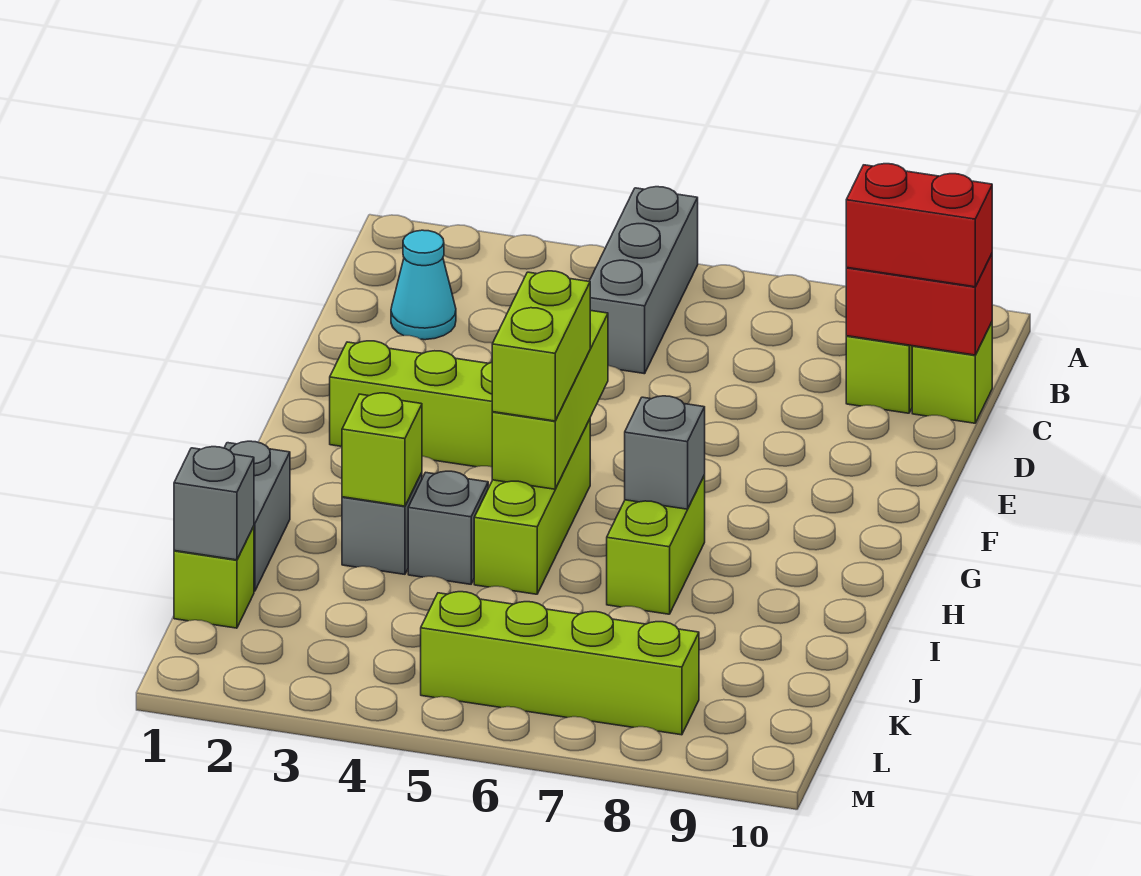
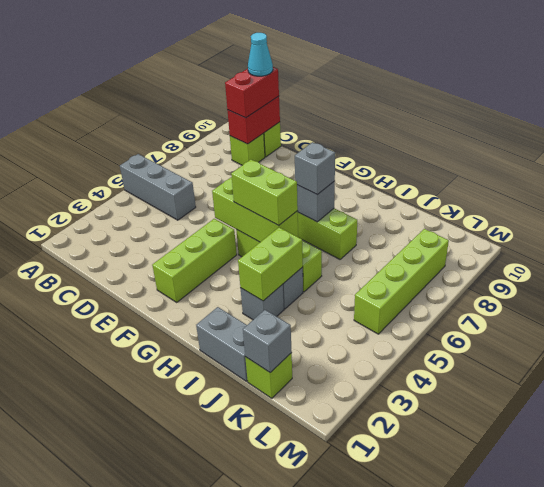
cyan 1x1 cone [391,230,456,340] -> cyan 1x1 cone moved to [248,33,273,76]
none -> grey 1x1 brick [295,142,335,195]
lime 1x1 brick [342,393,422,506] -> lime 1x2 brick [238,227,303,301]

